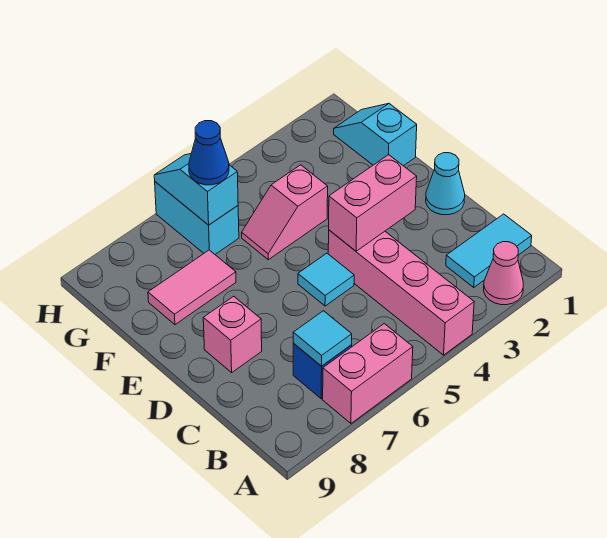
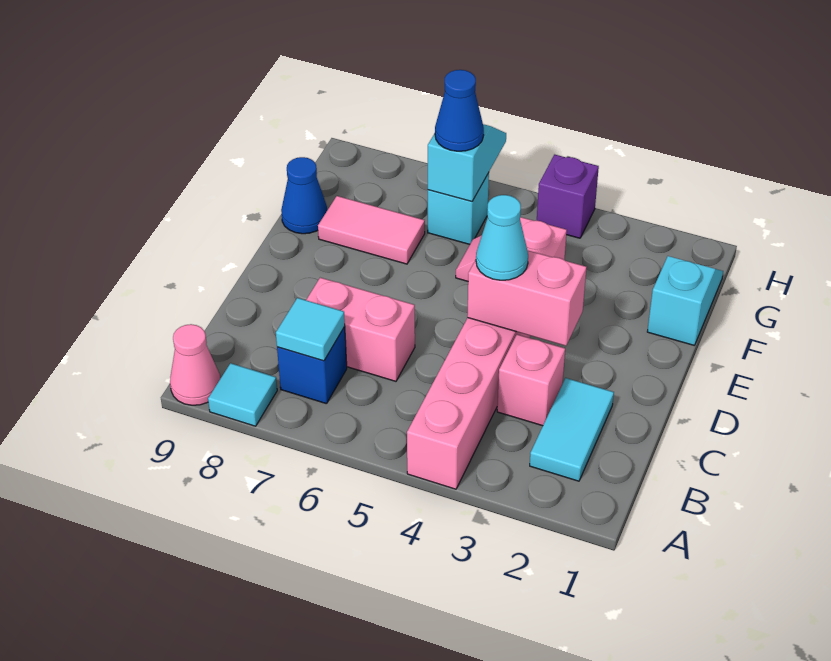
pink 1x1 cone [484,242,523,305] -> pink 1x1 cone moved to [170,324,220,405]
pink 1x2 brick [323,324,413,423] -> pink 1x2 brick moved to [306,278,415,381]
cyan 1x2 tile [446,214,532,287] -> cyan 1x2 tile turned to [530,378,614,481]
cyan 1x1 cone [426,153,465,215] -> cyan 1x1 cone moved to [476,195,528,280]
cyan 1x1 tile [298,253,354,306] -> cyan 1x1 tile moved to [208,363,277,426]
pink 1x1 brick [203,296,262,372] -> pink 1x1 brick moved to [497,334,565,426]
none -> blue 1x1 cone [281,157,327,234]
cyan 1x2 brick [155,182,239,254] -> cyan 1x1 brick [428,173,489,244]
none -> purple 1x1 brick [537,155,599,238]

